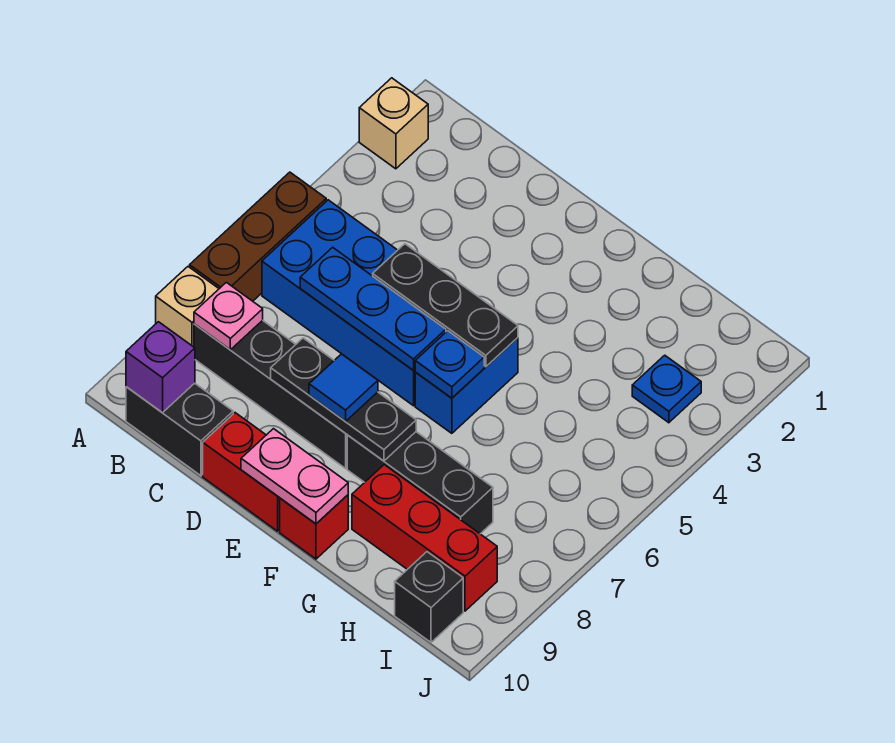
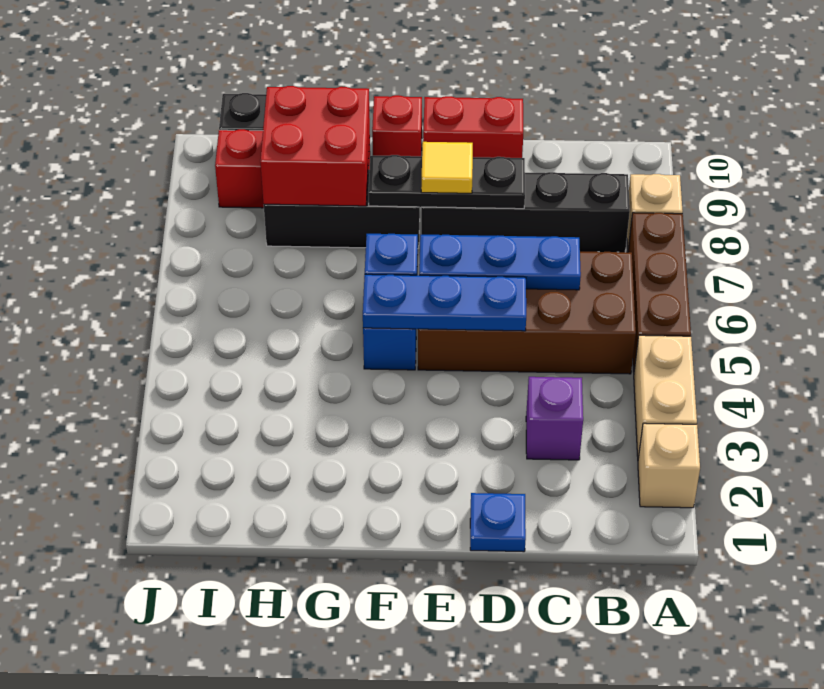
none -> tan 1x2 brick [634,335,697,458]
blue 2x4 brick [262,200,415,406] -> brown 2x4 brick [418,252,636,374]
pink 1x1 plate [194,282,263,350] -> none
black 1x2 brick [126,383,233,476] -> none
purple 1x1 brick [126,322,195,413] -> purple 1x1 brick moved to [526,377,583,460]
black 1x3 plate [373,244,518,367] -> blue 1x3 plate [363,274,526,331]
blue 1x1 tile [309,354,378,421] -> yellow 1x1 tile [421,142,473,193]
pink 1x2 plate [241,429,348,524] -> none
none -> red 2x2 brick [260,86,370,206]
blue 1x1 plate [632,355,701,423] -> blue 1x1 plate moved to [470,493,526,552]

